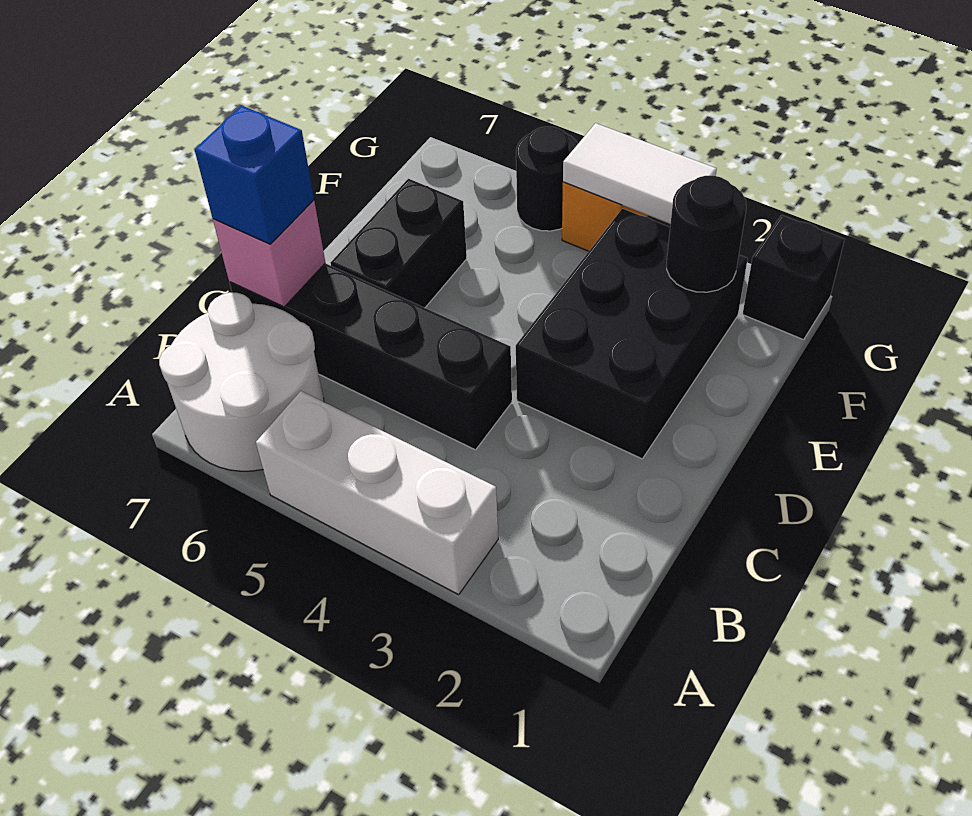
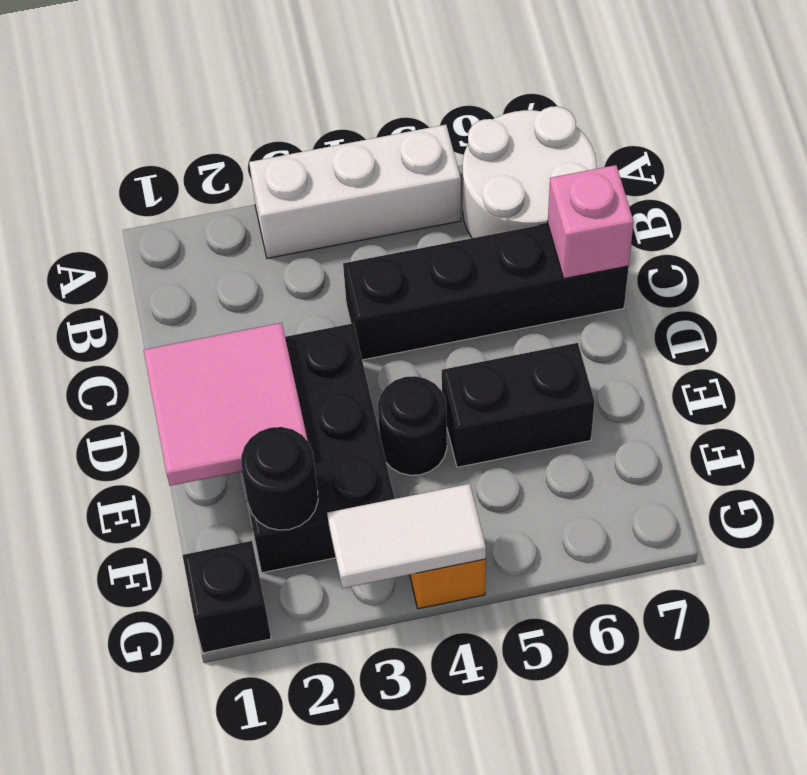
blue 1x1 brick [194,106,314,244] -> none
none -> pink 2x2 tile [144,323,308,486]
black 1x2 brick [331,179,467,308] -> black 1x2 brick turned to [442,343,595,467]
black 1x1 round brick [516,127,578,231] -> black 1x1 round brick moved to [378,376,447,475]

